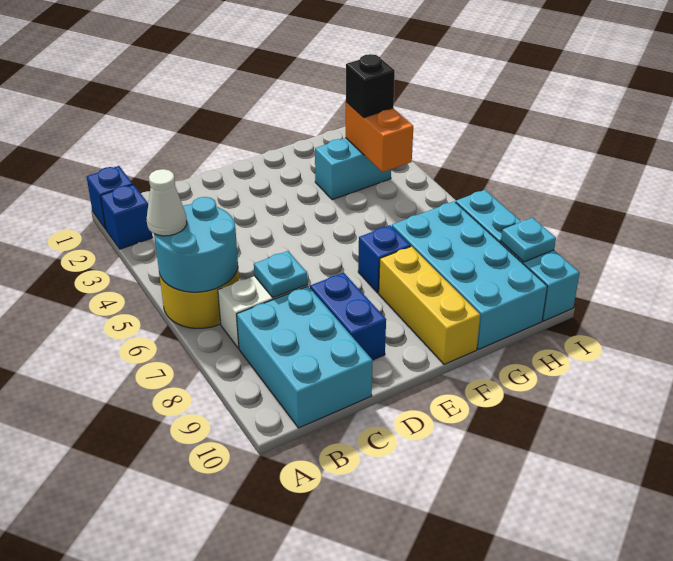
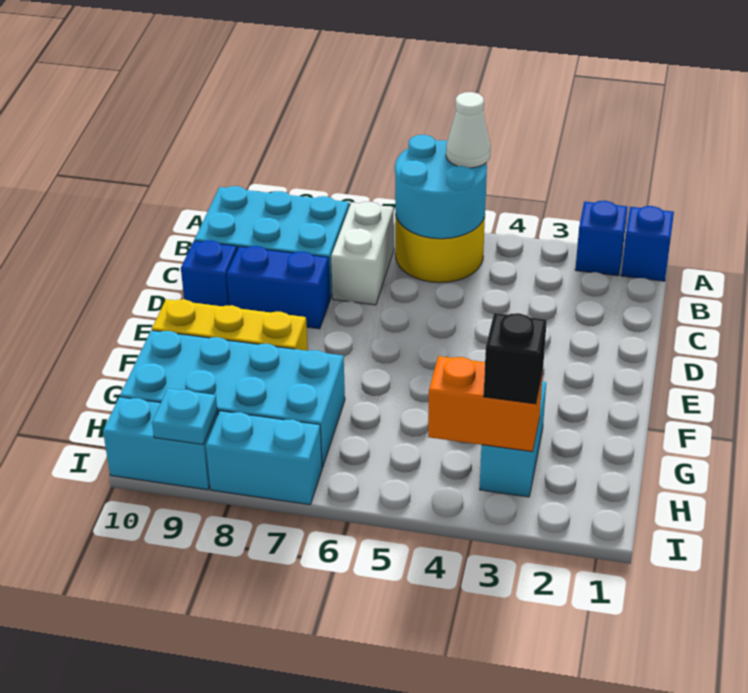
cyan 1x1 plate [254,251,307,298] -> none
blue 1x1 brick [358,225,411,293] -> blue 1x1 brick moved to [181,240,237,306]

